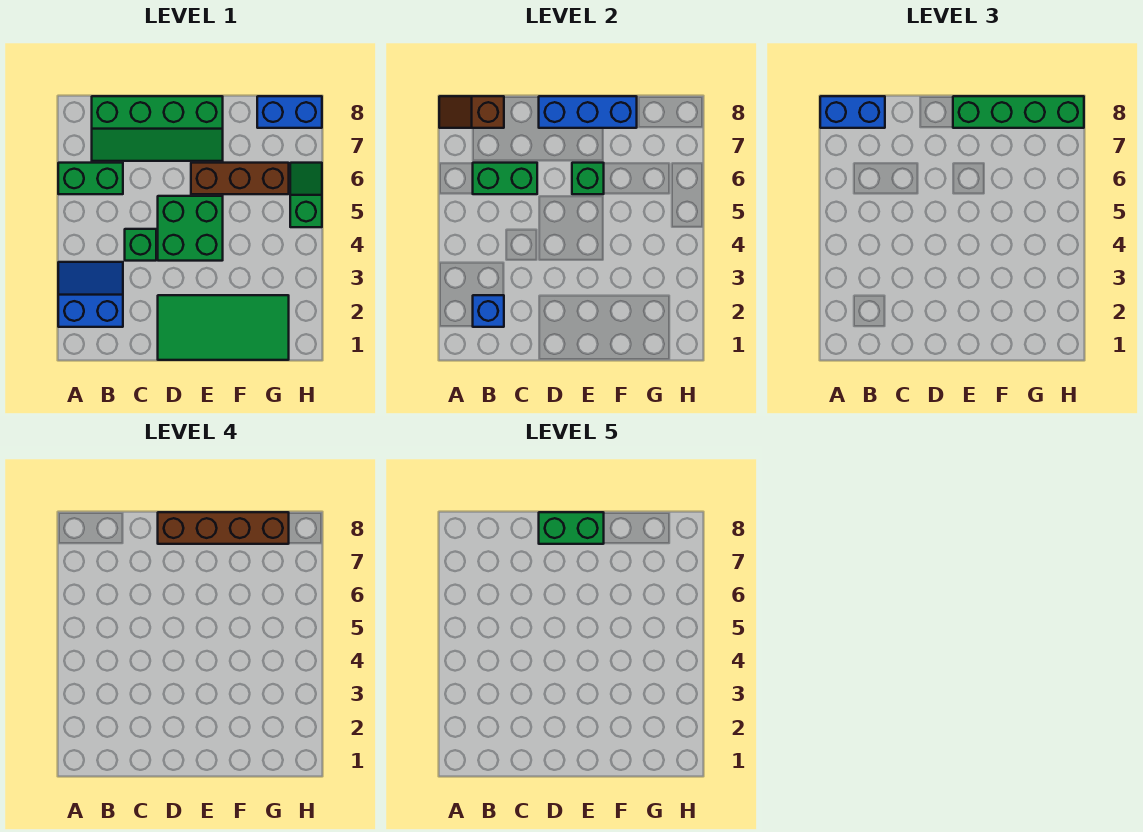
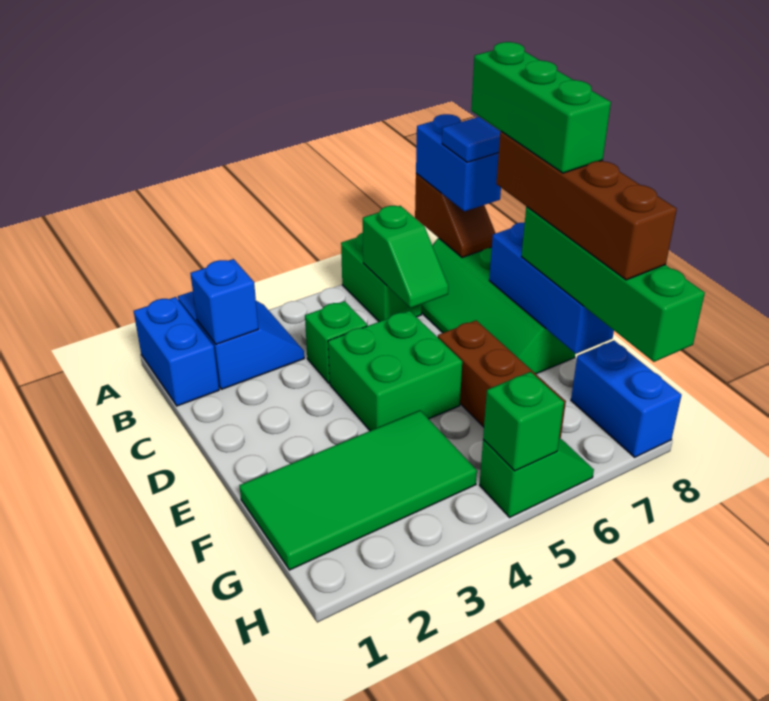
none -> blue 1x2 brick [134,297,219,406]
brown 1x2 slope [439,96,504,128] -> brown 1x2 slope turned to [415,173,496,257]
green 1x2 brick [473,163,537,194] -> green 1x2 slope [363,206,448,308]
none -> blue 1x1 tile [442,117,500,162]
green 2x4 tile [158,295,289,360] -> green 2x4 tile turned to [239,410,477,570]
green 1x2 brick [539,512,604,544] -> green 1x3 brick [471,42,611,173]
green 1x1 brick [572,163,604,194] -> green 1x1 brick moved to [483,372,564,471]

